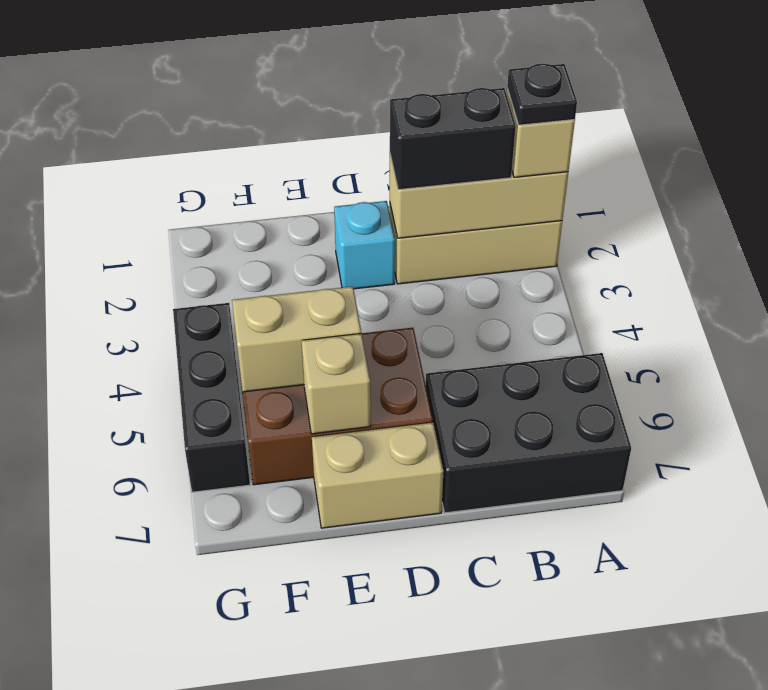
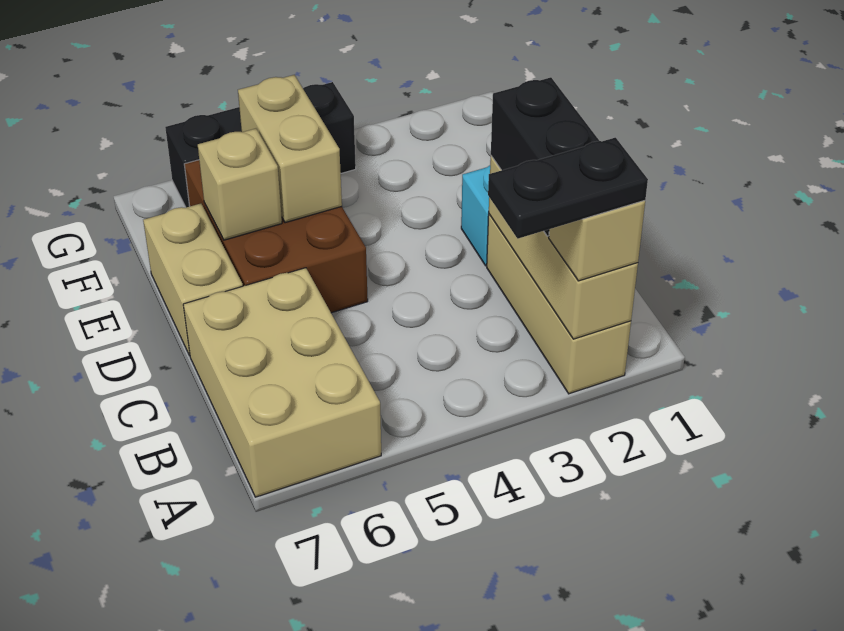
black 1x1 plate [507,64,577,125] -> black 1x2 plate [488,138,648,239]
black 2x3 brick [426,353,631,513] -> tan 2x3 brick [183,268,381,497]

